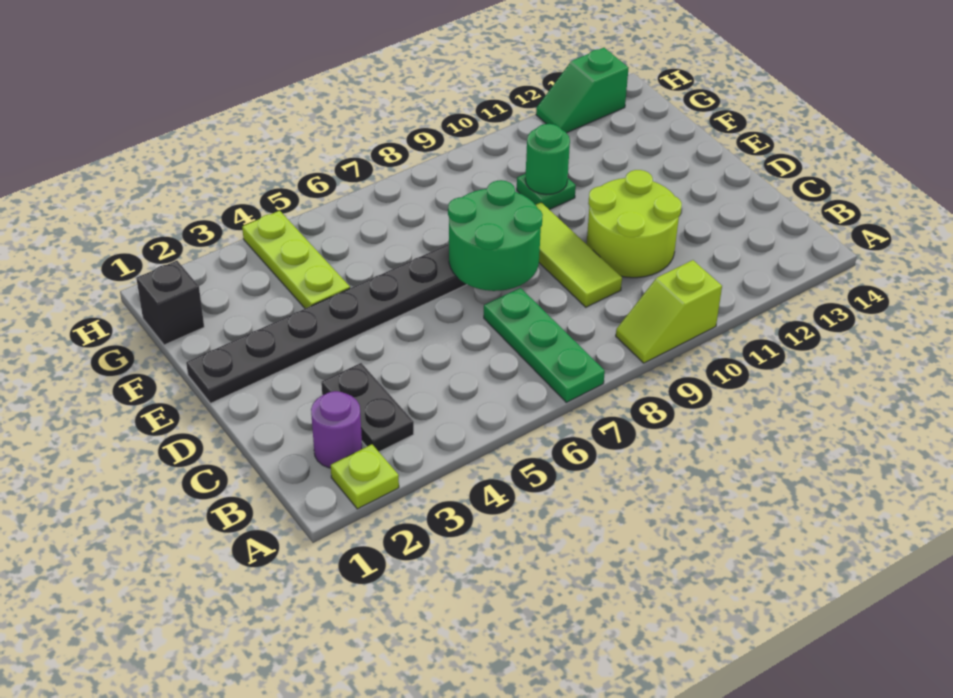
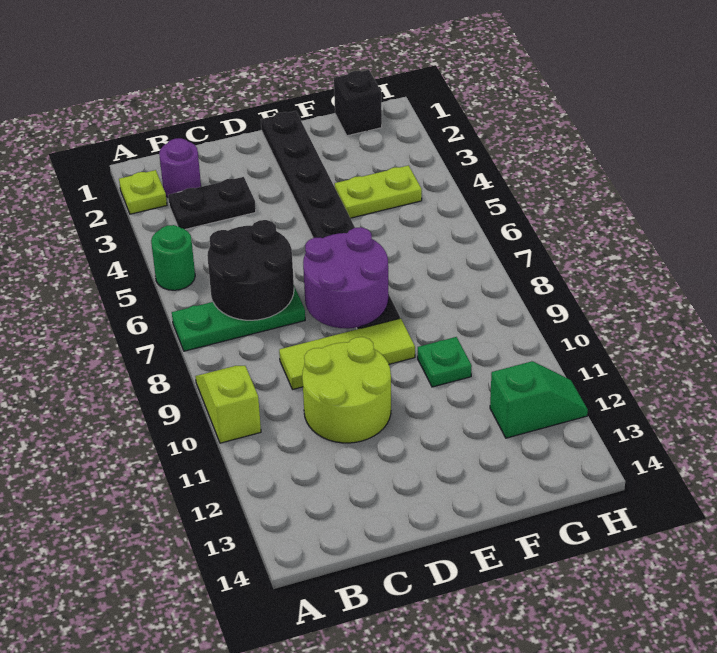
none -> black 2x2 round brick [207,220,294,320]
green 2x2 round brick [448,180,543,291] -> purple 2x2 round brick [303,227,388,328]
lime 1x3 plate [242,211,350,308] -> lime 1x2 plate [335,165,422,218]
green 1x1 round brick [525,124,570,195] -> green 1x1 round brick moved to [151,225,195,290]
green 1x2 slope [536,48,629,133] -> green 1x2 slope turned to [490,361,588,438]

